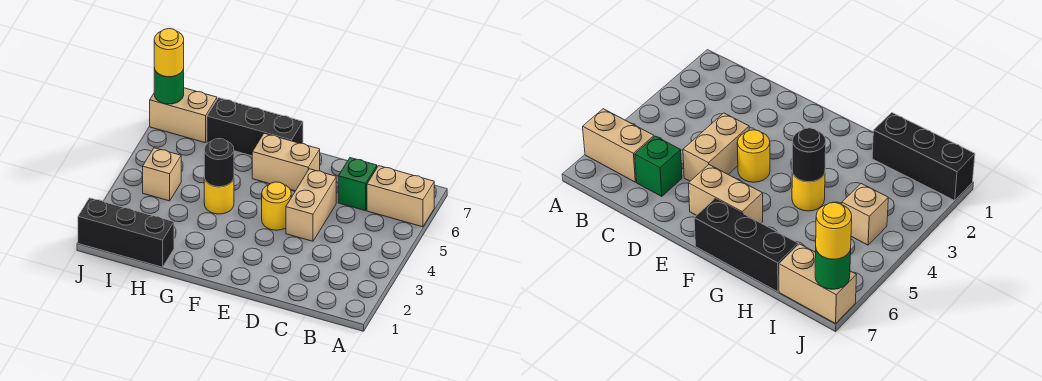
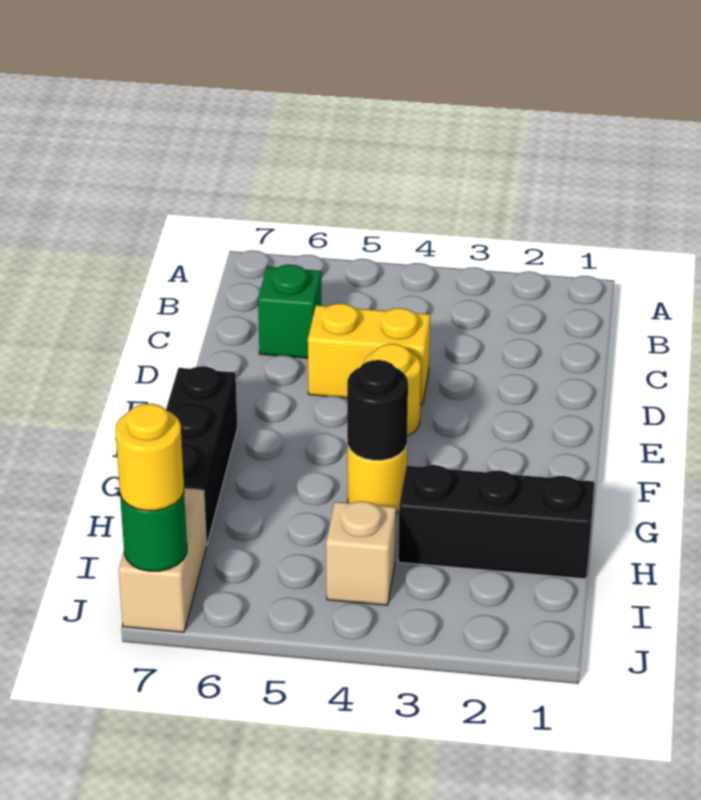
tan 1x2 brick [367,166,434,227] -> none
tan 1x2 brick [286,169,336,241] -> yellow 1x2 brick [308,304,430,404]
tan 1x2 brick [252,133,320,191] -> none
black 1x3 brick [78,198,174,267] -> black 1x3 brick turned to [398,465,594,579]

